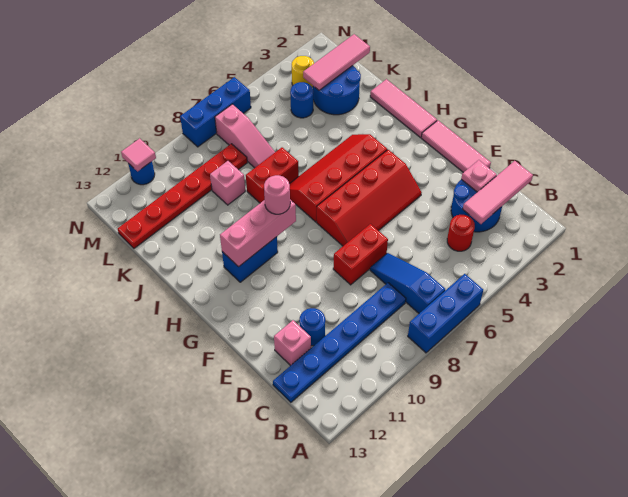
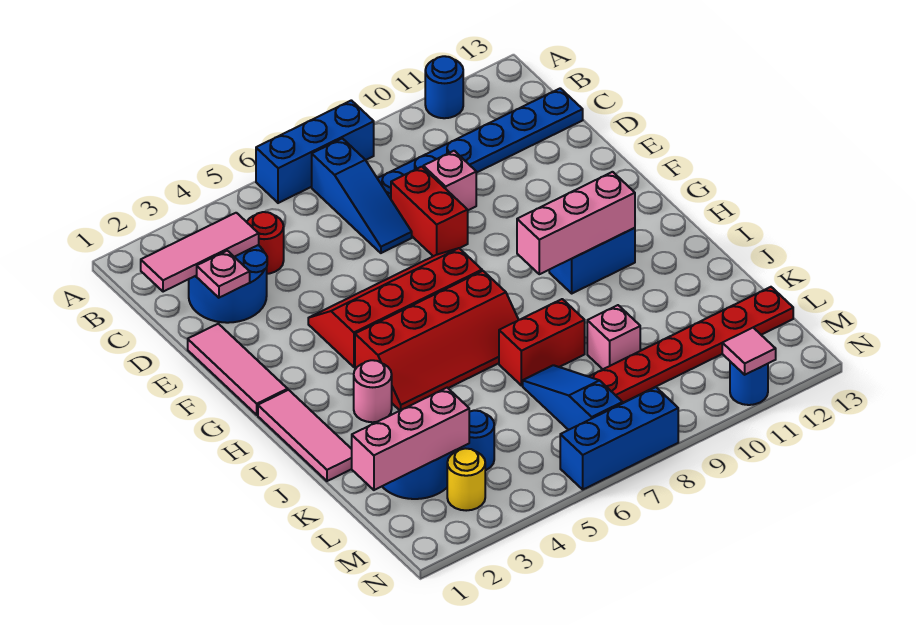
blue 1x1 round brick [299,308,325,346] -> blue 1x1 round brick moved to [425,56,463,118]
pink 1x1 brick [274,320,311,366] -> pink 1x1 brick moved to [423,151,476,210]
red 1x2 brick [333,224,388,285] -> red 1x2 brick turned to [391,167,468,256]
pink 1x1 round brick [264,175,290,214] -> pink 1x1 round brick moved to [354,360,392,422]
pink 1x3 slope [215,104,275,168] -> blue 1x3 slope [523,365,623,430]
pink 1x3 tile [303,34,370,90] -> pink 1x3 brick [352,388,469,490]

